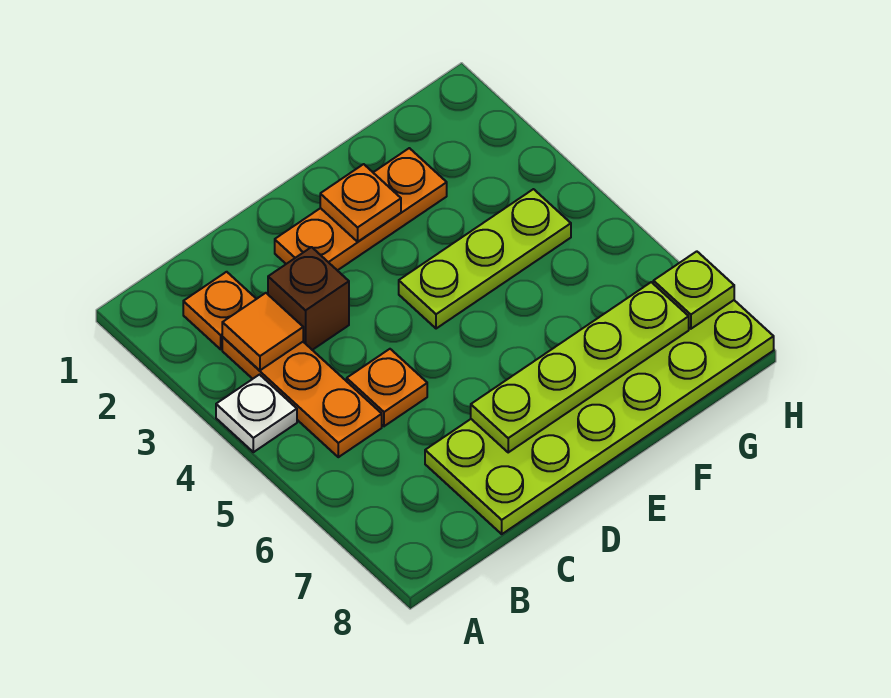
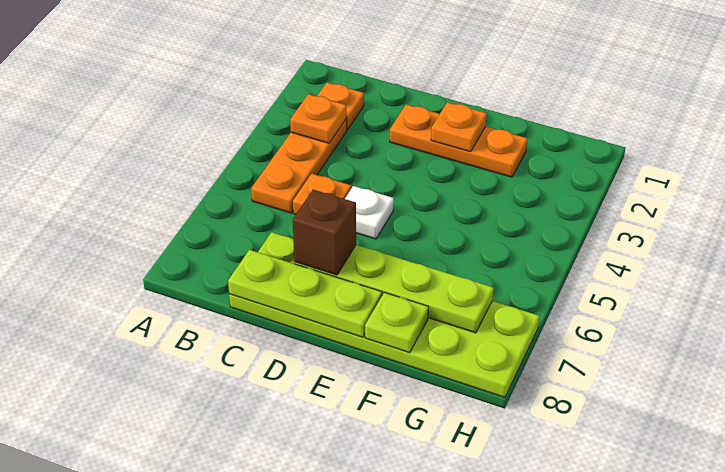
white 1x1 plate [216,375,297,452] -> white 1x1 plate moved to [345,186,394,239]
orange 1x1 tile [222,293,303,370] -> orange 1x1 plate [290,94,347,143]
brown 1x1 brick [268,247,349,350] -> brown 1x1 brick moved to [293,190,356,275]
lime 1x3 plate [399,189,571,329] -> lime 1x3 plate moved to [228,250,382,337]
lime 1x1 plate [653,251,734,329] -> lime 1x1 plate moved to [365,292,429,353]

